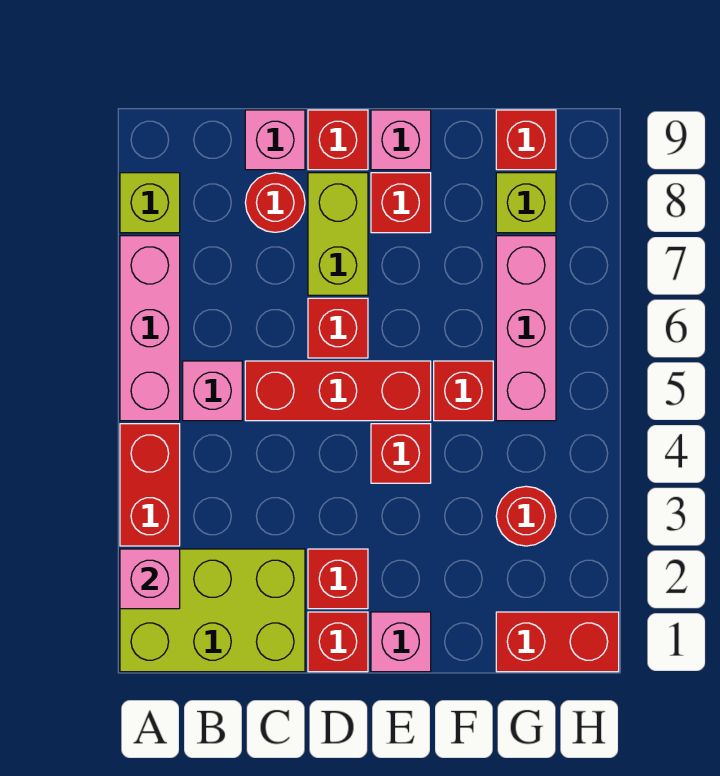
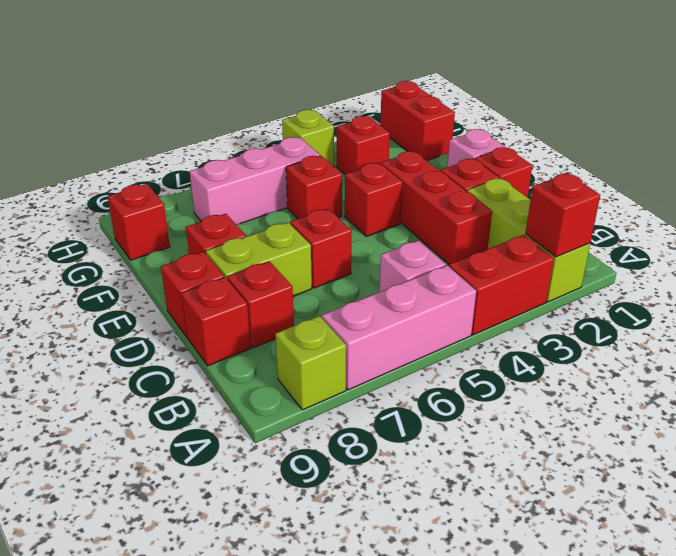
lime 2x3 brick [120,549,305,672] -> lime 1x3 brick [467,178,590,302]
pink 1x1 brick [120,549,180,609] -> red 1x1 brick [526,173,600,257]
red 1x3 brick [245,361,431,421] -> red 1x3 brick moved to [381,151,492,265]
red 1x1 round brick [245,173,305,232] -> red 1x1 brick [228,261,294,348]
pink 1x1 brick [245,110,305,170] -> red 1x1 brick [181,277,251,366]
pink 1x1 brick [371,110,431,170] -> none
red 1x1 round brick [496,486,556,546] -> red 1x1 brick [337,116,390,174]
lime 1x1 brick [496,173,556,233] -> lime 1x1 brick moved to [282,110,334,166]

